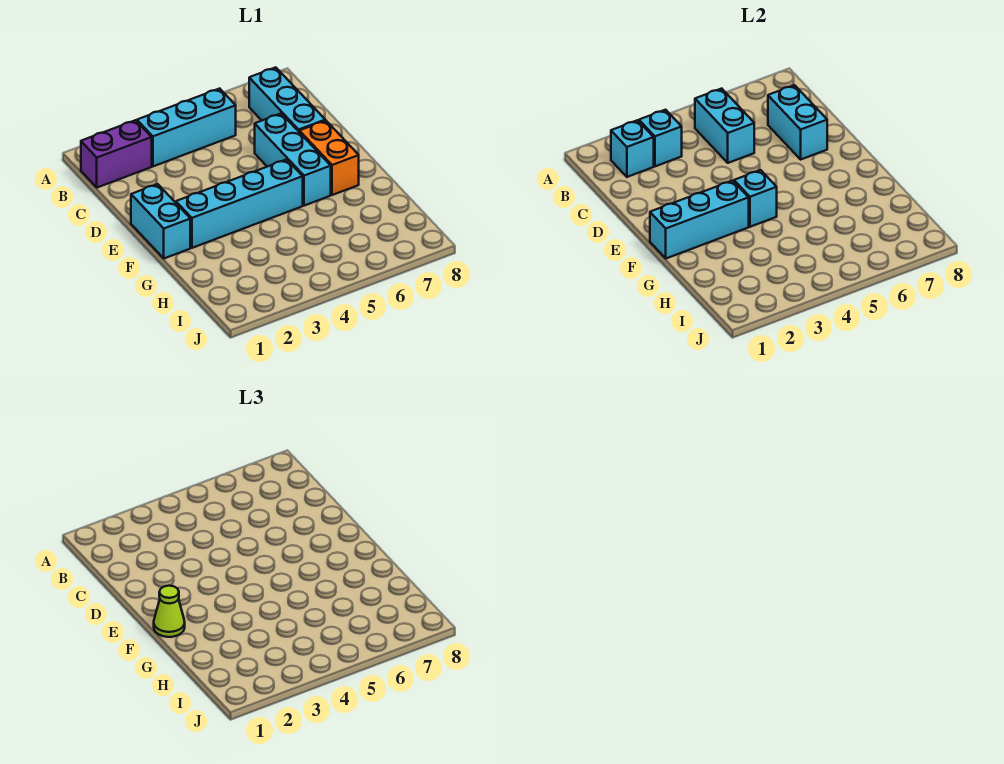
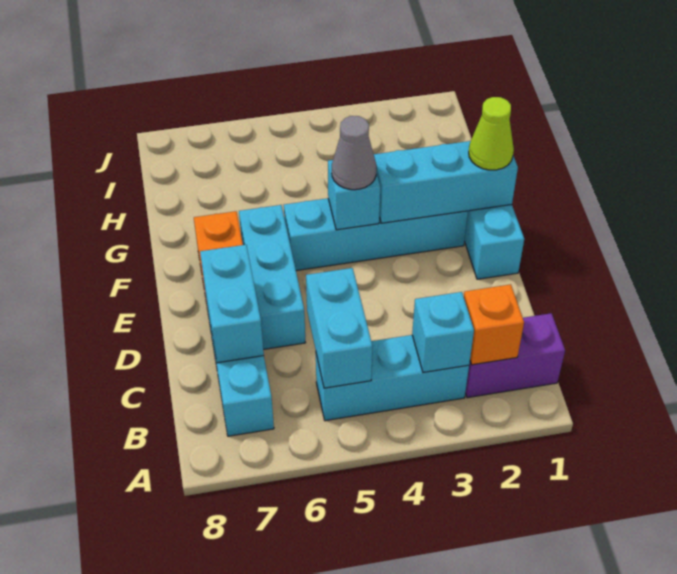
cyan 1x1 brick [611,120,654,177] -> orange 1x1 brick [464,284,524,365]
none -> grey 1x1 cone [332,116,376,190]

